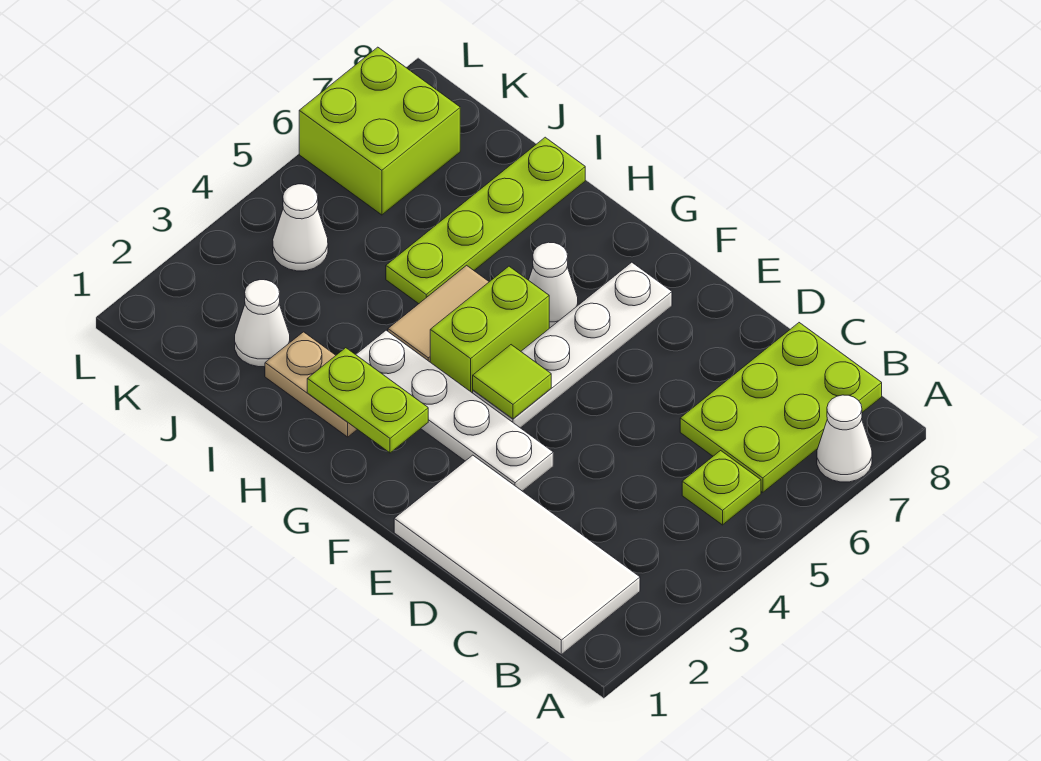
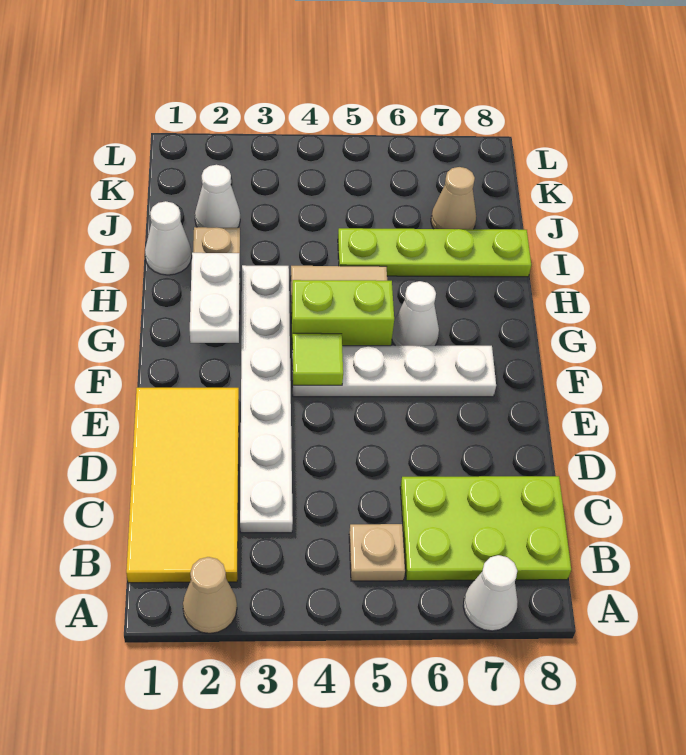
none -> tan 1x1 cone [183,557,237,633]
white 2x4 tile [394,455,640,655] -> yellow 2x4 tile [126,388,239,583]
lime 1x1 plate [682,451,761,525] -> tan 1x1 plate [349,524,405,581]
white 1x4 plate [356,330,553,491] -> white 1x6 plate [240,265,293,533]
lime 1x2 plate [307,348,428,453] -> white 1x2 plate [190,253,240,343]
none -> tan 1x1 cone [431,167,476,229]
white 1x1 cone [273,184,328,271] -> white 1x1 cone moved to [145,201,192,275]
lime 2x2 brick [299,47,460,215] -> none

